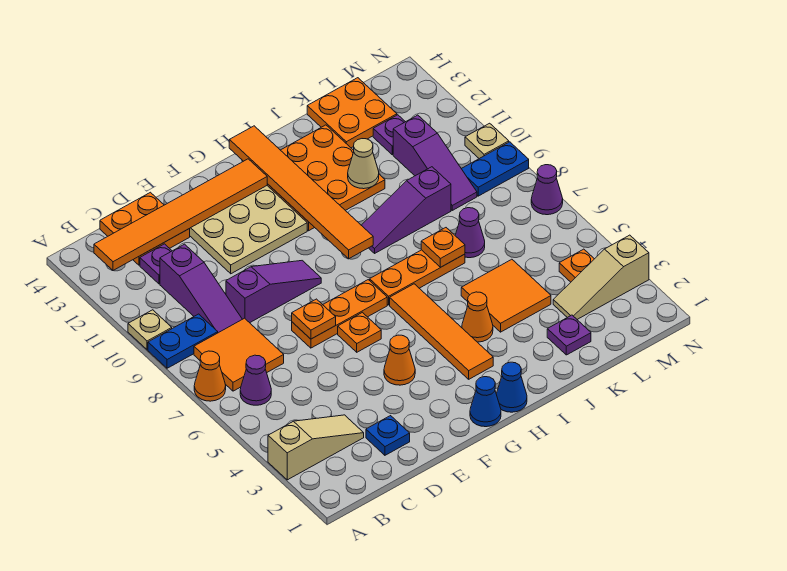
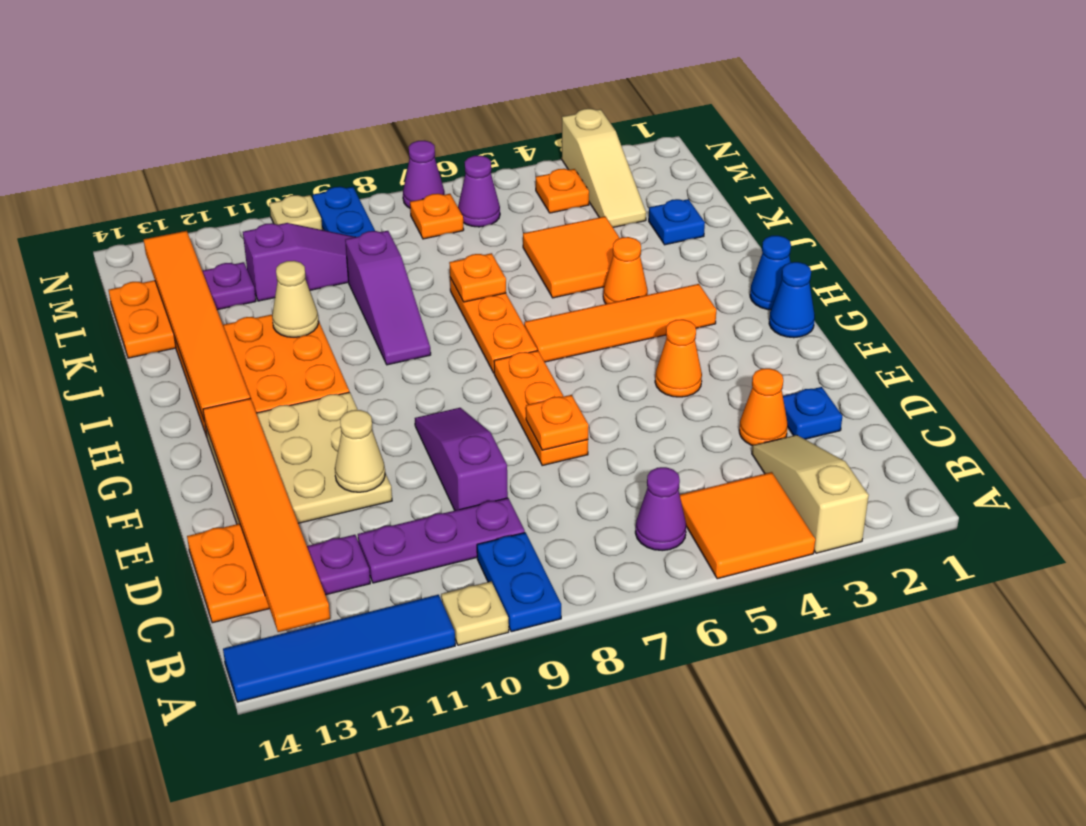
orange 1x1 cone [194,351,226,401] -> orange 1x1 cone moved to [739,368,788,446]
none -> blue 1x4 tile [223,595,455,702]
orange 2x2 tile [194,318,284,391] -> orange 2x2 tile moved to [680,472,815,579]
purple 1x3 slope [160,244,242,333] -> purple 1x3 plate [358,498,525,583]
none -> tan 1x1 cone [335,410,385,492]
orange 1x1 plate [338,312,381,352] -> orange 1x1 plate moved to [410,194,464,239]
orange 1x6 tile [229,126,373,259] -> orange 1x6 tile turned to [144,231,250,421]
purple 1x1 plate [547,315,591,355] -> blue 1x1 plate [649,199,705,245]
purple 1x1 cone [455,208,485,258] -> purple 1x1 cone moved to [458,156,500,227]

